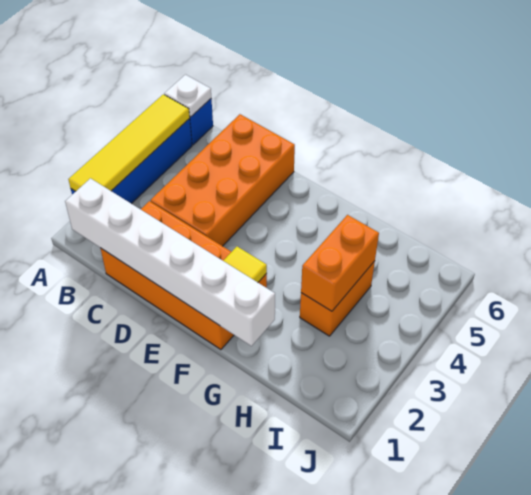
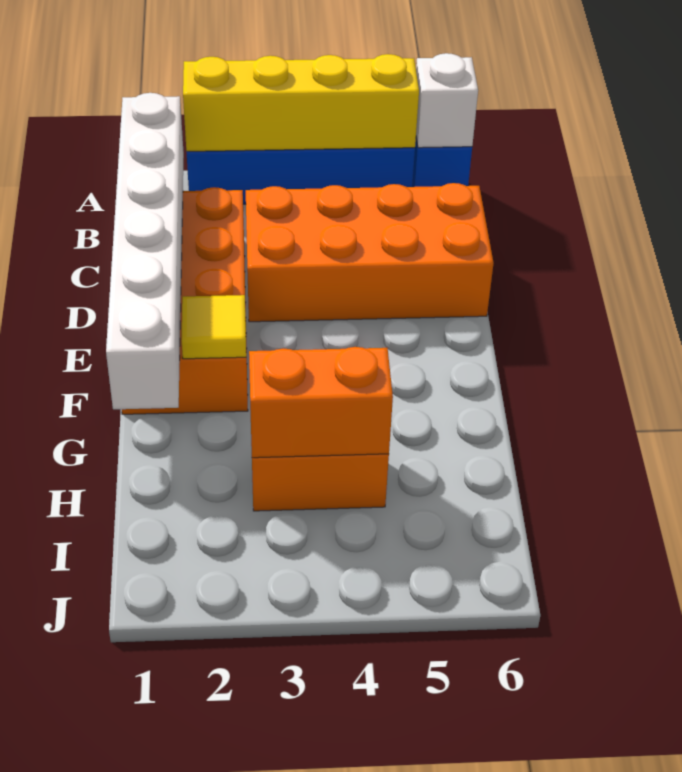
yellow 1x4 tile [68,94,190,191] -> yellow 1x4 brick [183,54,419,151]
white 1x1 plate [164,75,211,117] -> white 1x1 brick [416,53,478,148]

